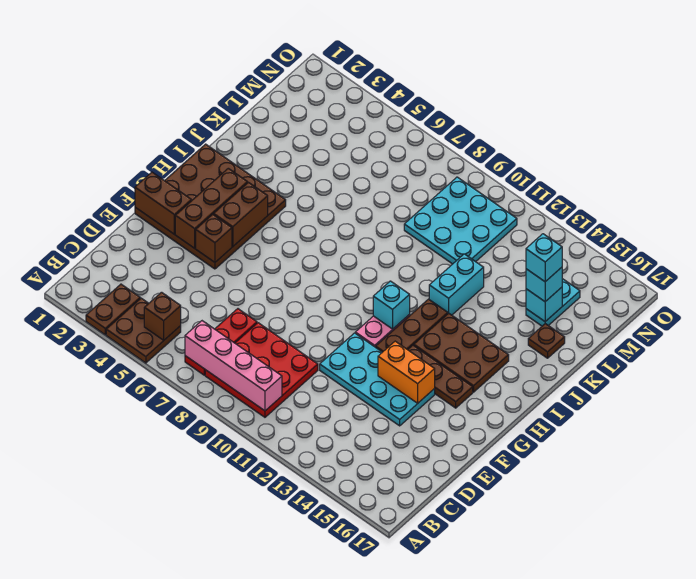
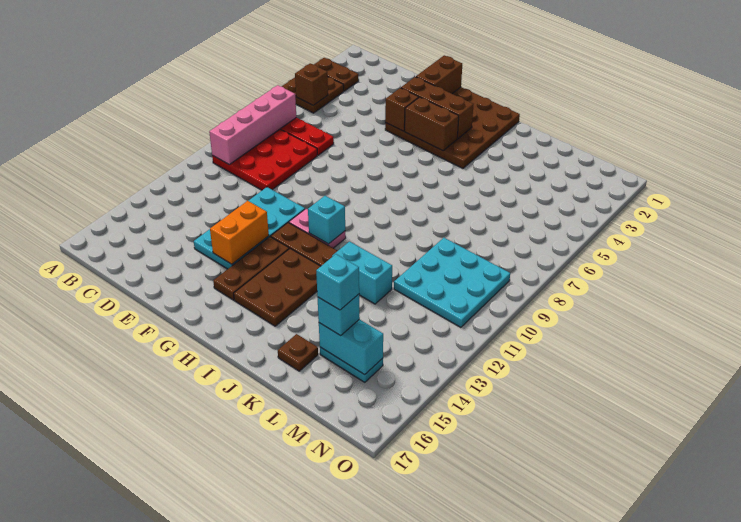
cyan 1x1 brick [526,287,562,322] -> cyan 1x2 brick [319,319,383,375]

